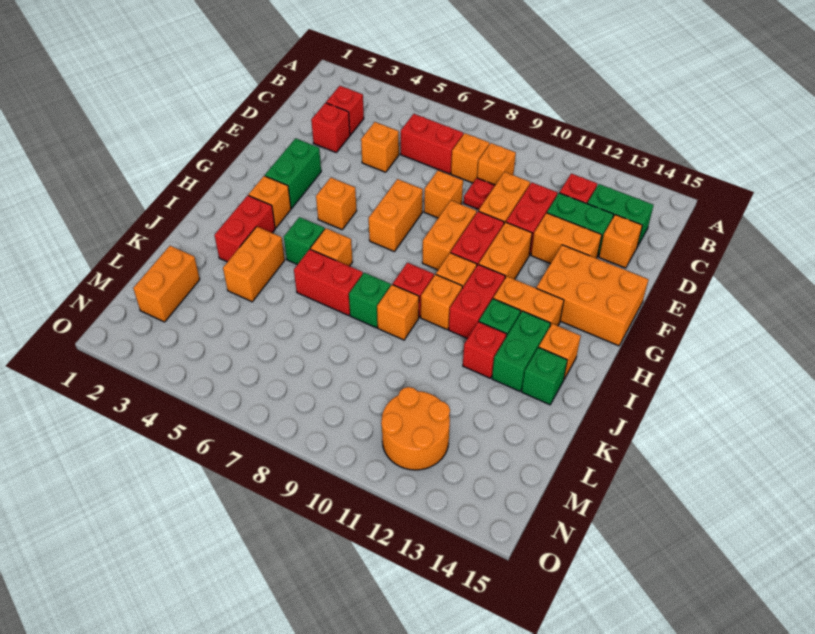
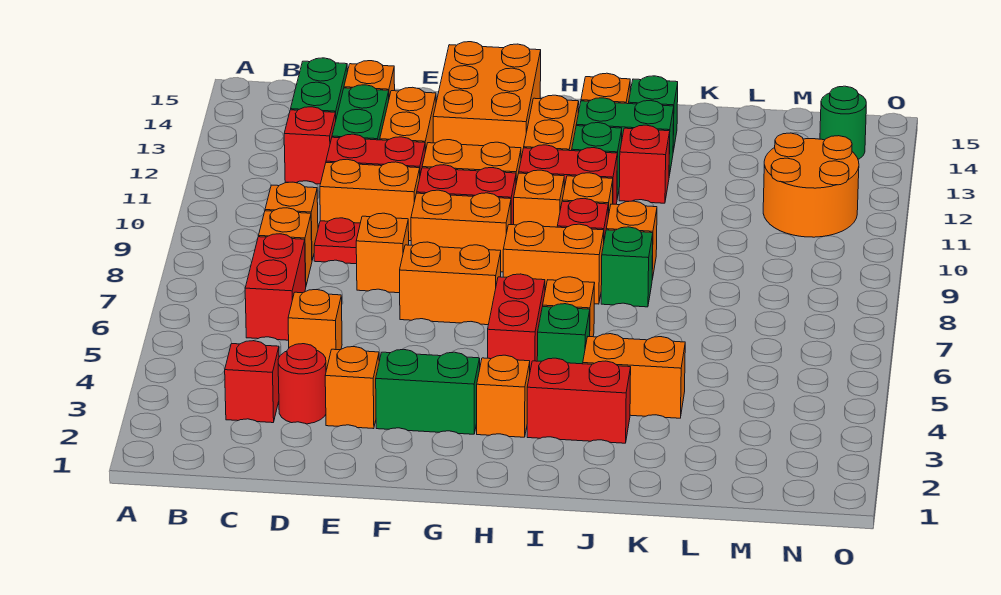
red 1x1 brick [311,103,350,152] -> red 1x1 round brick [278,344,326,424]
orange 1x1 brick [316,178,357,229] -> orange 1x1 brick moved to [325,347,379,429]
red 1x2 brick [294,249,363,316] -> red 1x2 brick moved to [488,274,545,370]
orange 1x2 brick [133,246,200,322] -> orange 1x2 brick moved to [503,222,604,304]
none -> green 1x1 round brick [820,86,866,159]

